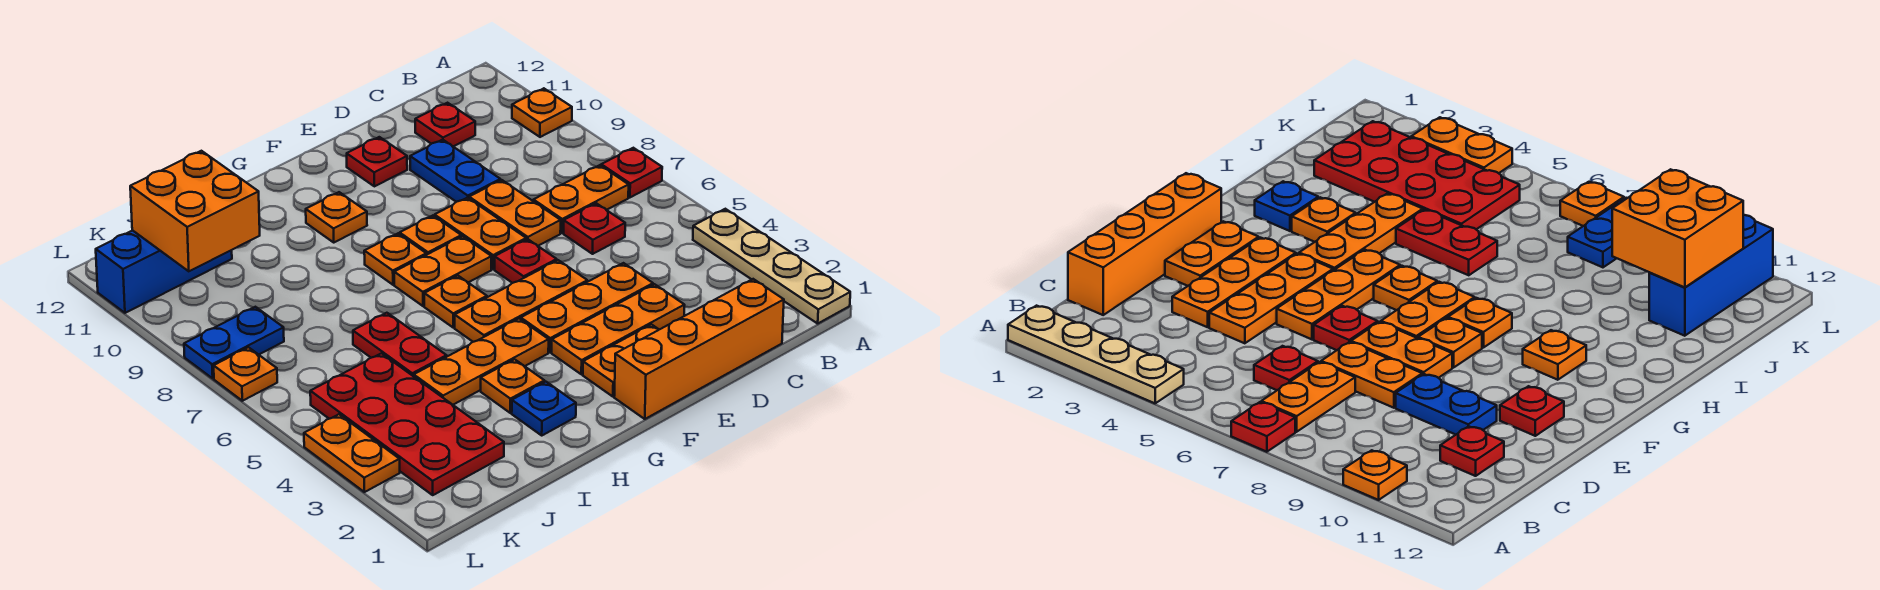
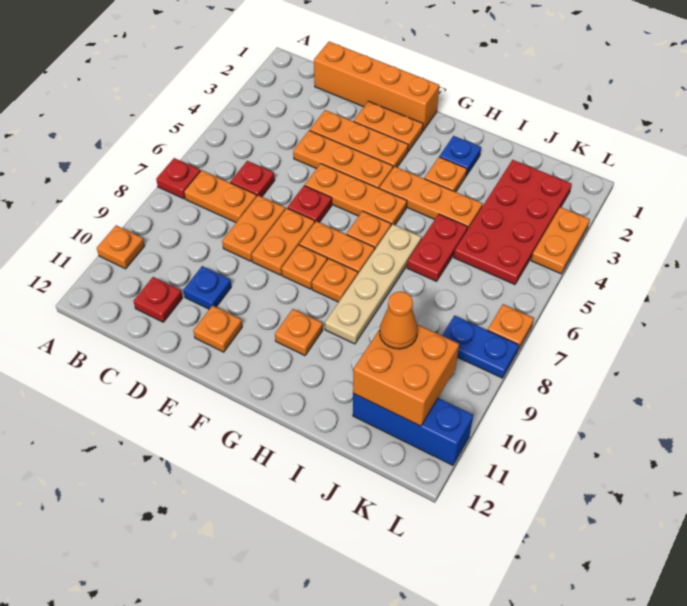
tan 1x4 plate [693,209,850,324] -> tan 1x4 plate moved to [325,224,421,344]
blue 1x2 plate [410,140,500,202] -> blue 1x1 plate [184,266,231,309]
red 1x1 plate [347,137,407,186] -> orange 1x1 plate [193,305,242,352]
none -> orange 1x1 cone [380,291,417,349]

